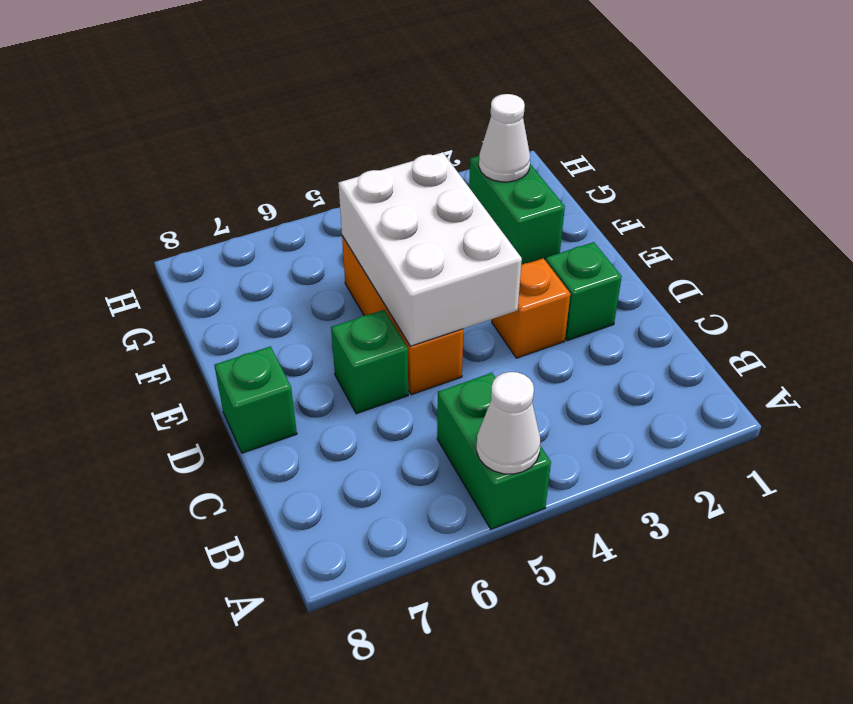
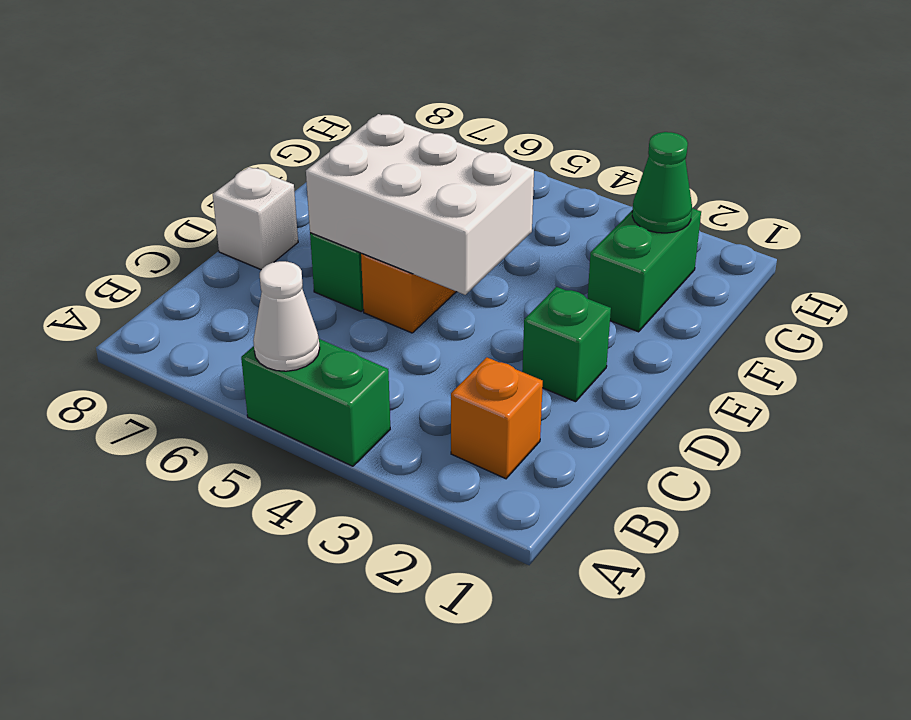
green 1x2 brick [437,373,551,529] -> green 1x2 brick turned to [241,339,390,466]
orange 1x1 brick [492,258,570,358] -> orange 1x1 brick moved to [451,357,543,479]
white 2x3 brick [338,152,522,346] -> white 2x3 brick turned to [306,114,534,295]
green 1x1 brick [214,346,297,453] -> white 1x1 brick [213,167,298,270]
white 1x1 cone [479,94,530,182] -> green 1x1 cone [632,132,692,233]

